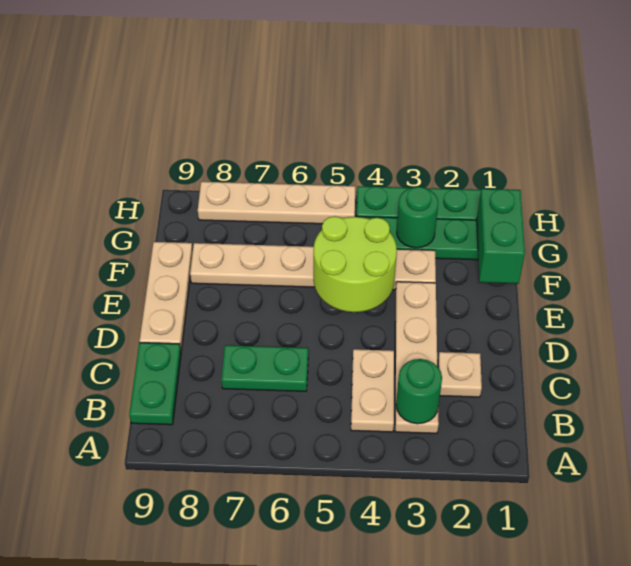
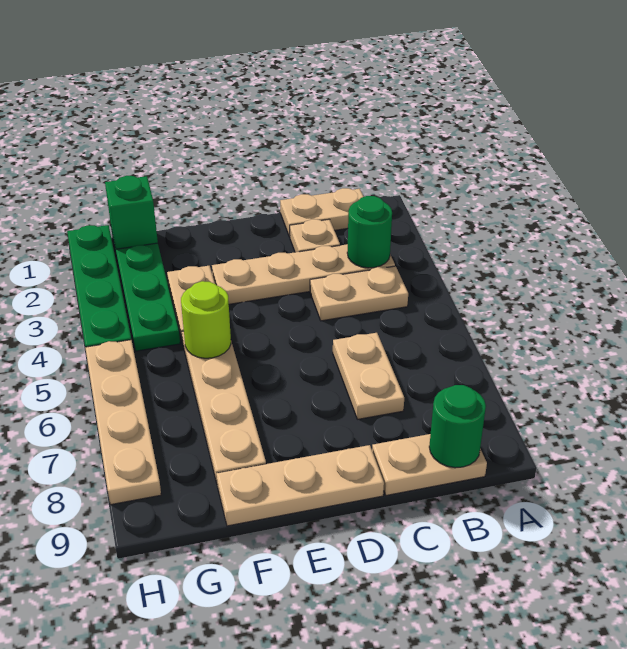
none -> tan 1x2 plate [280,188,364,237]
green 1x2 plate [129,343,181,425] -> tan 1x2 plate [372,434,487,495]
green 1x2 plate [221,345,308,391] -> tan 1x2 plate [333,333,404,419]
lime 2x2 round brick [314,216,397,312] -> lime 1x1 round brick [181,281,231,358]
green 1x2 brick [477,189,525,284] -> green 1x1 brick [105,176,158,249]
green 1x1 round brick [397,187,438,248] -> green 1x1 round brick moved to [429,385,486,468]

